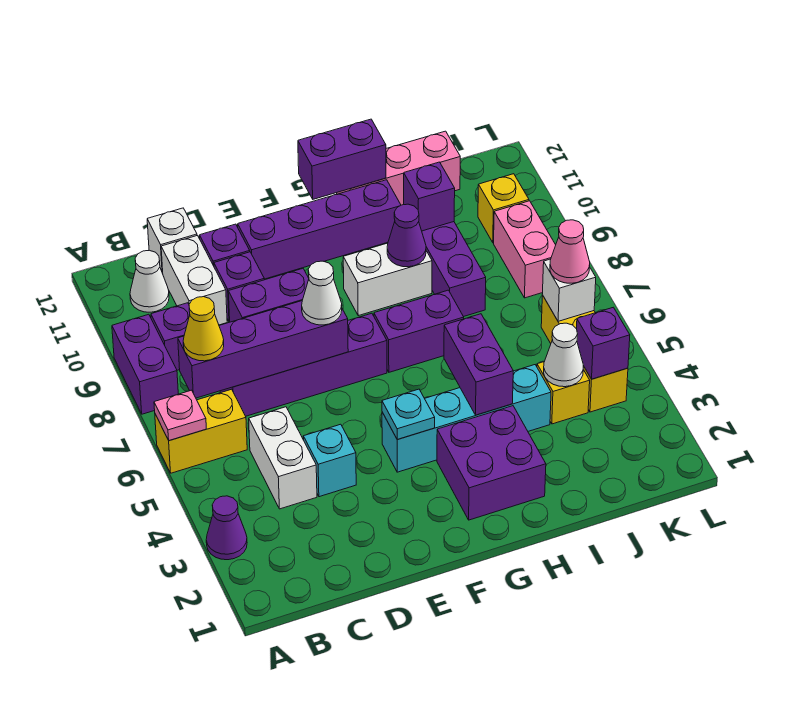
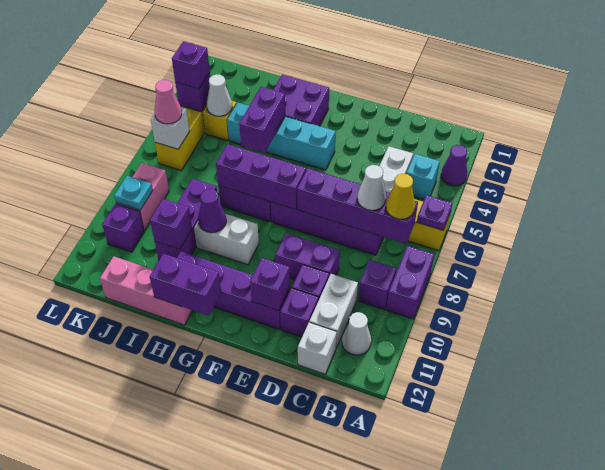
pink 1x1 plate [154,390,206,441] -> purple 1x1 plate [417,195,452,230]
cyan 1x1 brick [303,424,356,497] -> cyan 1x1 brick moved to [406,154,440,199]
white 1x1 cone [302,261,342,325] -> white 1x1 cone moved to [357,165,386,210]
none -> purple 1x1 brick [250,258,290,311]
cyan 1x1 plate [382,389,435,439] -> cyan 1x1 plate moved to [114,176,153,210]
none -> purple 1x3 brick [216,144,306,210]
none -> purple 1x1 brick [172,41,210,89]
yellow 1x1 brick [478,174,529,243] -> purple 1x1 brick [102,204,144,252]

